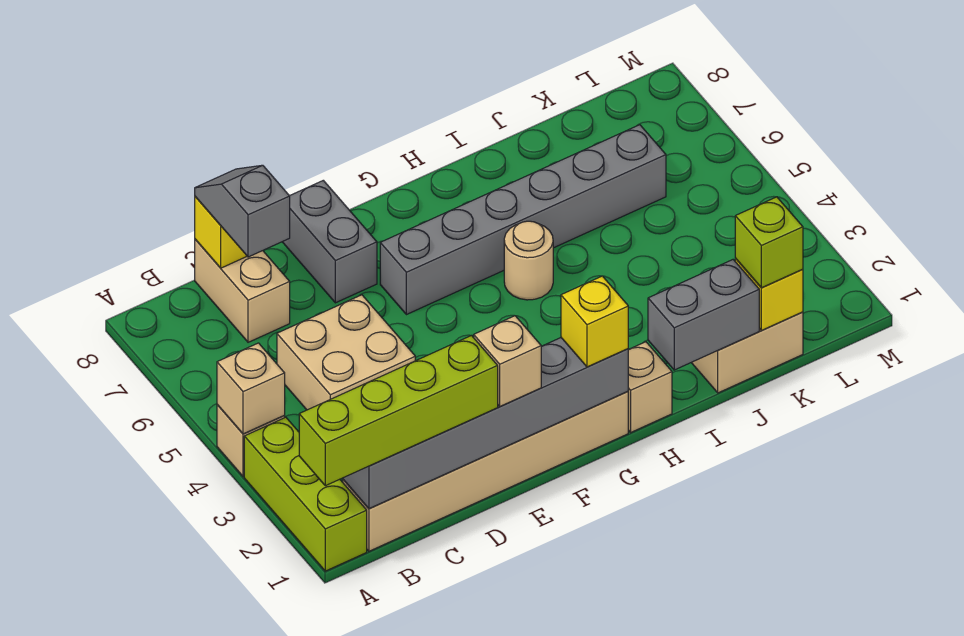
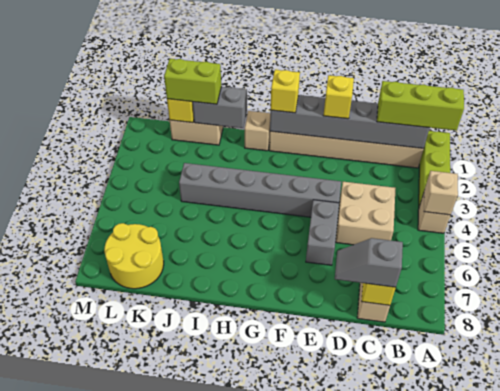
lime 1x4 brick [299,335,498,486] -> lime 1x3 brick [377,81,464,131]
grey 1x2 slope [195,165,290,257] -> grey 1x2 slope turned to [335,238,403,287]
tan 1x1 brick [474,316,542,407] -> yellow 1x1 brick [323,75,354,119]
grey 1x2 brick [283,180,377,303] -> grey 1x2 brick moved to [306,200,339,265]
grey 1x6 brick [380,125,666,315] -> grey 1x6 brick moved to [179,163,341,217]
tan 1x1 round brick [504,221,553,300] -> none
lime 1x1 brick [735,197,803,288] -> lime 1x2 brick [164,59,221,104]
none -> yellow 2x2 round brick [104,223,164,289]

